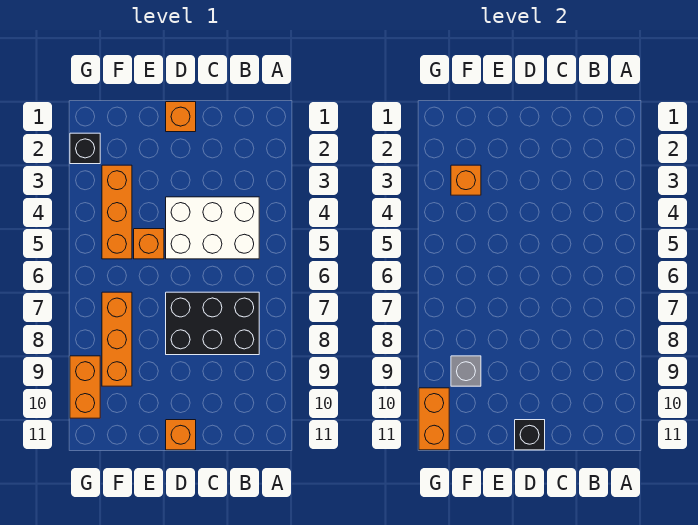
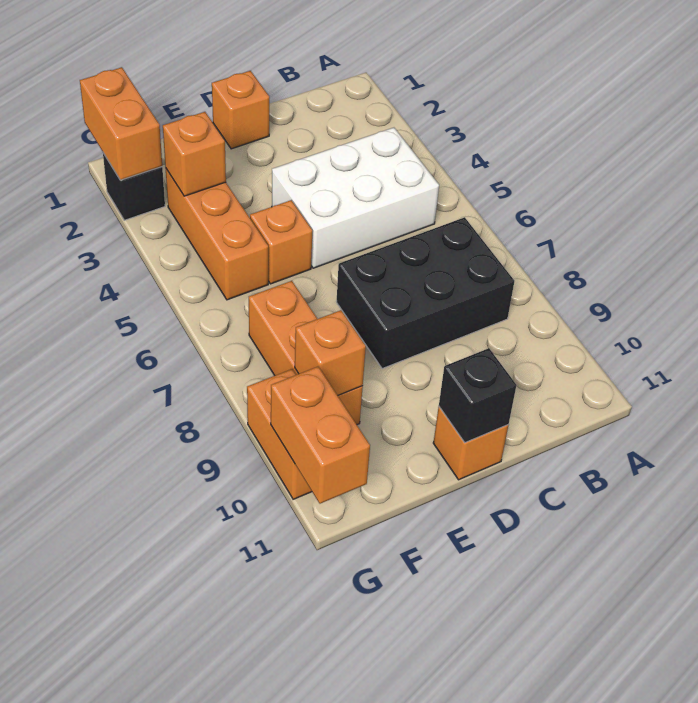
grey 1x1 brick [451,356,481,386] -> orange 1x1 brick [295,310,366,395]
none -> orange 1x2 brick [80,67,162,180]

